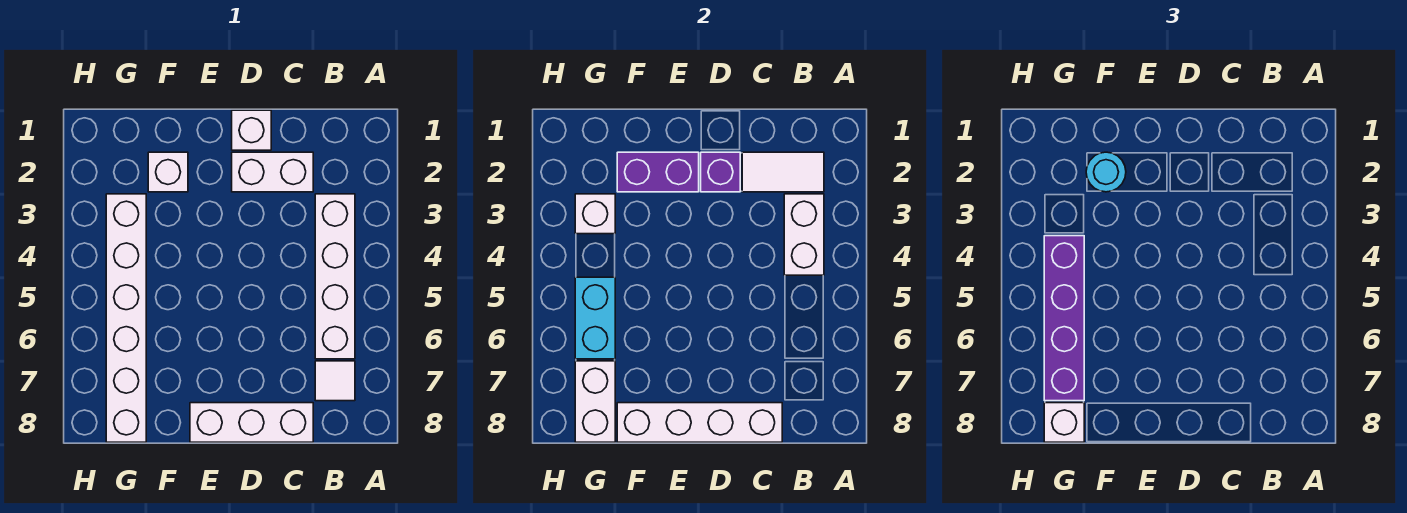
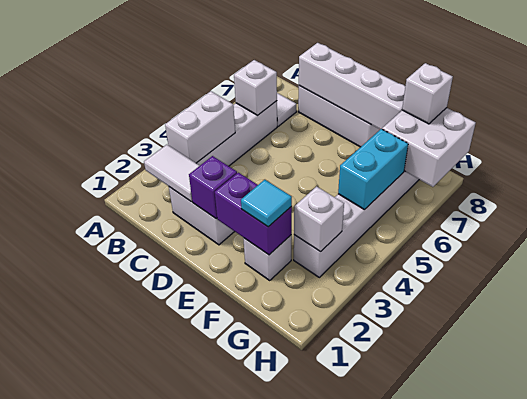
white 1x1 brick [232,110,271,150] -> white 1x1 brick moved to [234,60,277,115]
cyan 1x1 round brick [1086,152,1126,192] -> cyan 1x1 tile [241,180,292,227]
purple 1x4 brick [1044,236,1084,401] -> none
white 1x2 brick [575,361,615,442] -> white 2x2 brick [382,108,476,187]

